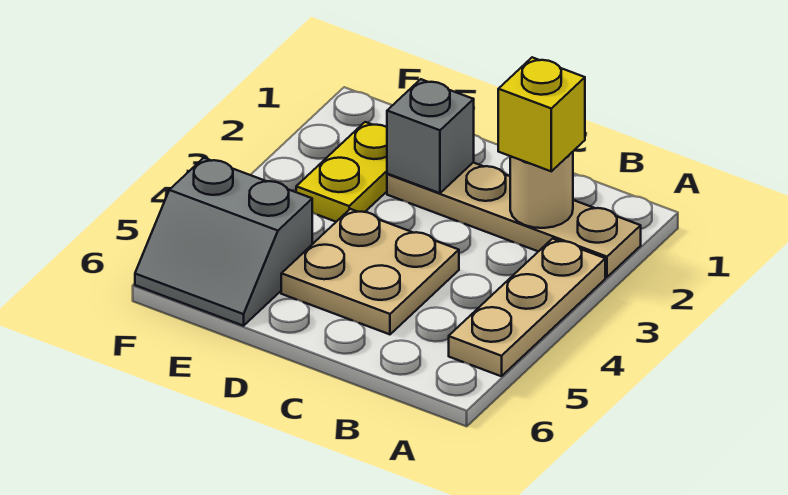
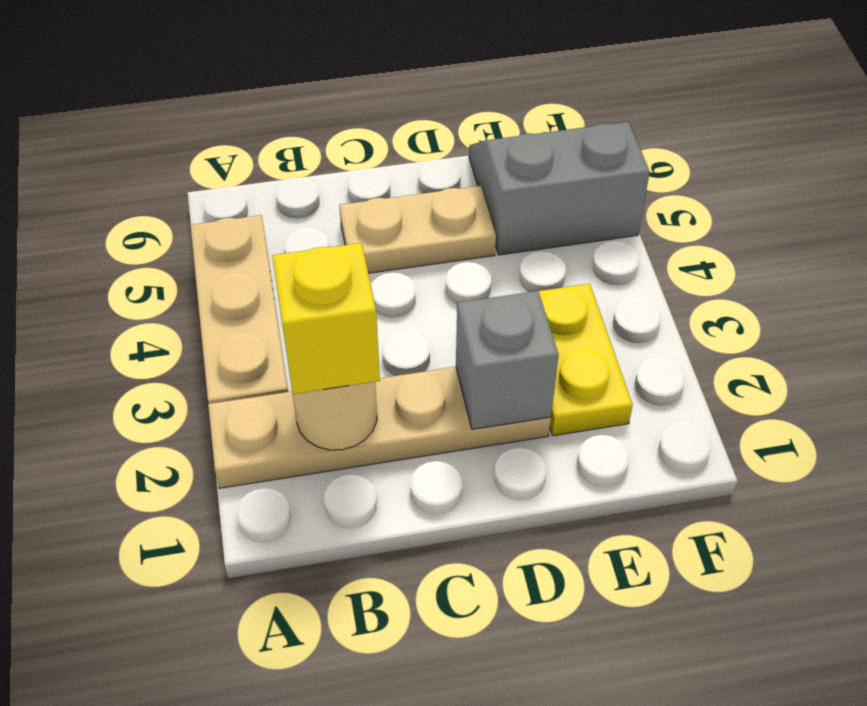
tan 2x2 plate [281,209,459,334] -> tan 1x2 plate [339,186,496,273]

